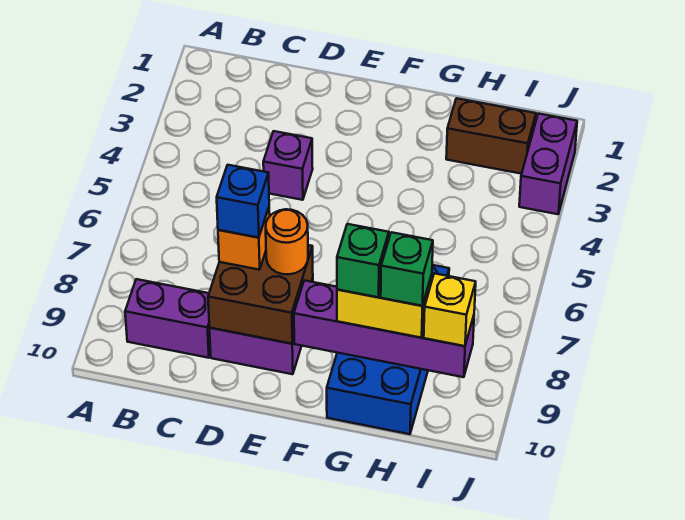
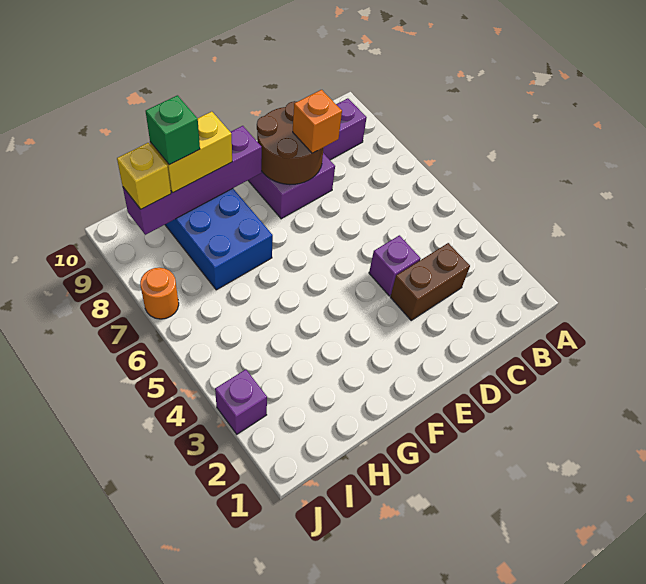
brown 2x2 brick [208,245,313,344] -> brown 2x2 round brick [257,101,324,185]
blue 1x1 brick [217,165,269,238] -> none
orange 1x1 round brick [266,209,308,274] -> orange 1x1 round brick moved to [140,268,179,319]
green 1x1 brick [337,224,389,297] -> none
brown 1x2 brick [446,98,536,174] -> brown 1x2 brick moved to [390,243,470,320]
purple 1x2 brick [519,114,577,214] -> purple 1x1 brick [215,369,267,434]

